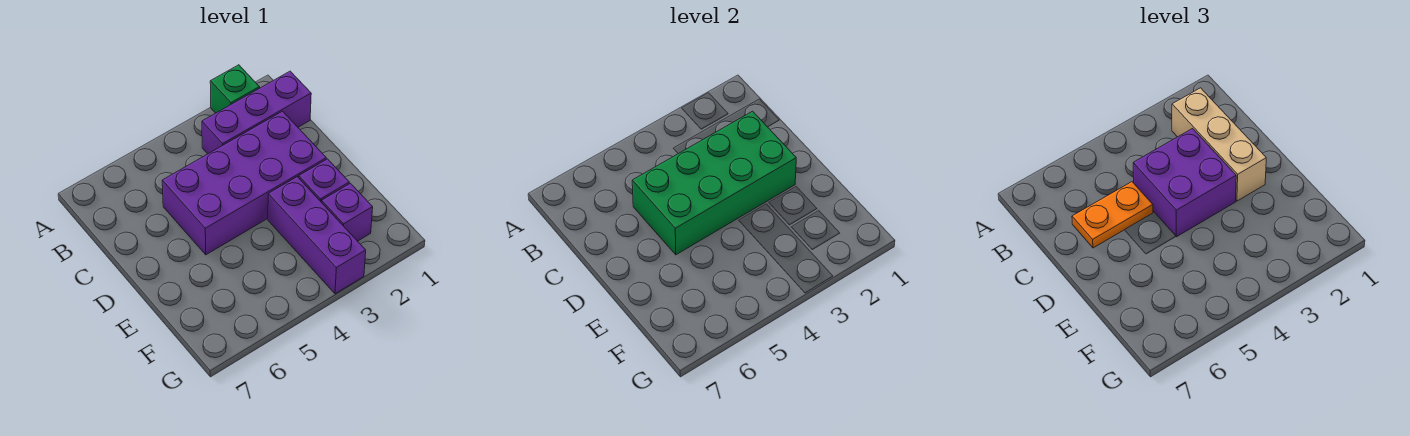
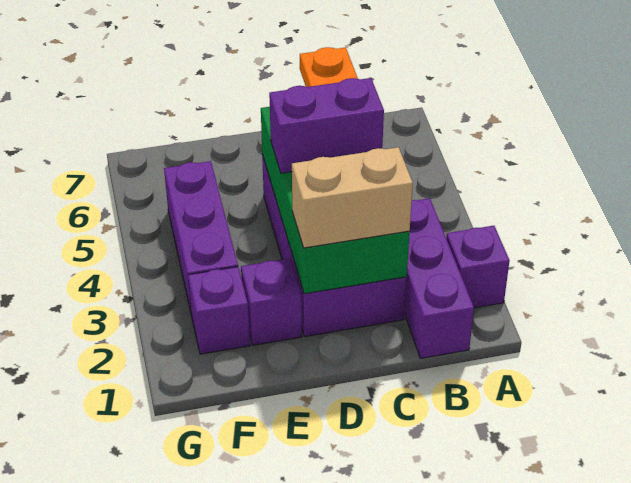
green 1x1 brick [210,65,260,113] -> purple 1x1 brick [446,226,510,308]
tan 1x3 brick [1172,88,1266,201] -> tan 1x2 brick [292,147,413,248]
purple 2x2 brick [1133,129,1236,237] -> purple 1x2 brick [269,78,384,173]
purple 1x3 brick [268,177,366,294] -> purple 1x3 brick turned to [164,161,238,315]

